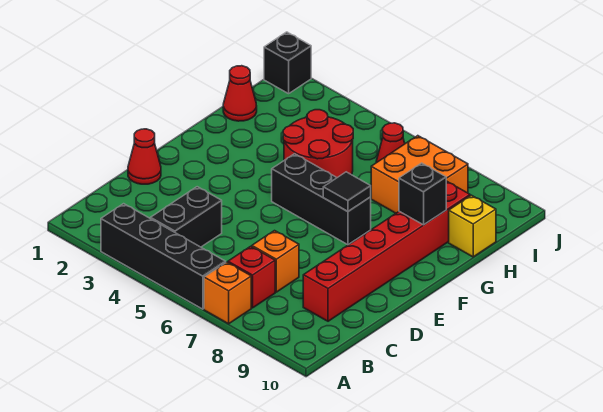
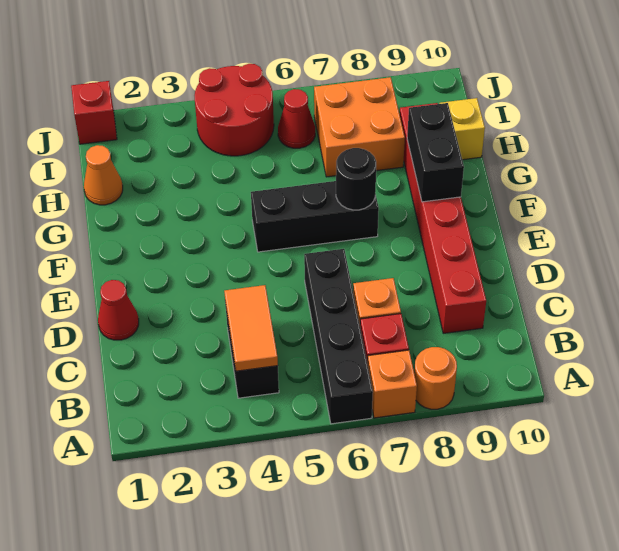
black 1x4 brick [101,204,226,309] -> black 1x4 brick turned to [304,249,373,424]
none -> orange 1x1 round brick [414,347,457,409]
none -> orange 1x2 tile [224,285,278,371]
black 1x1 tile [323,172,371,211] -> black 1x1 round brick [336,148,376,210]
red 2x2 round brick [283,110,353,178] -> red 2x2 round brick moved to [195,64,274,156]
black 1x1 brick [399,163,446,225] -> black 1x2 brick [407,103,464,202]
red 1x1 cone [223,66,257,121] -> orange 1x1 cone [84,145,123,205]
black 1x1 brick [264,32,311,94] -> red 1x1 brick [71,81,117,144]

